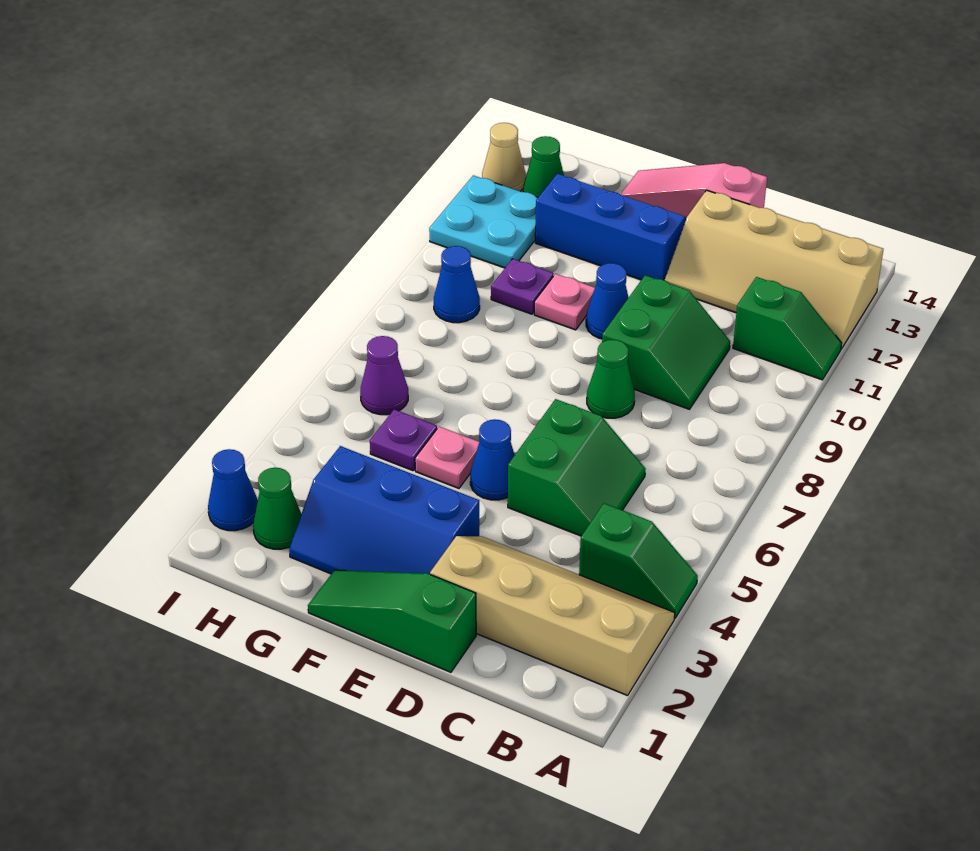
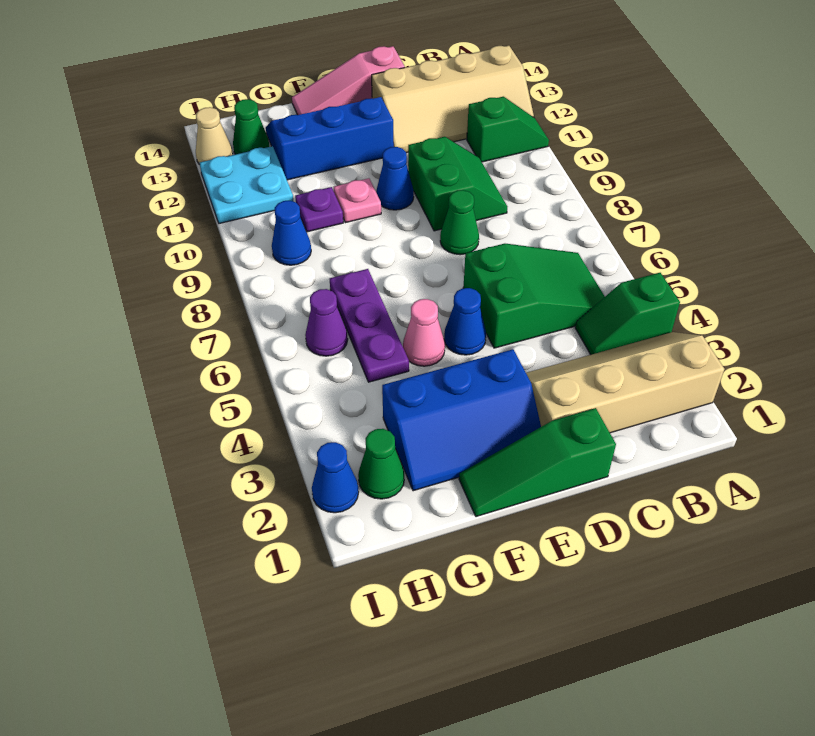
green 1x2 slope [579,503,698,618] -> green 1x2 slope turned to [575,273,680,355]
green 2x2 slope [508,399,646,536] -> green 2x3 slope [463,244,605,348]
pink 1x1 plate [415,427,479,488] -> pink 1x1 cone [403,299,445,366]
purple 1x1 plate [370,409,437,471] -> purple 1x3 plate [330,269,409,382]

